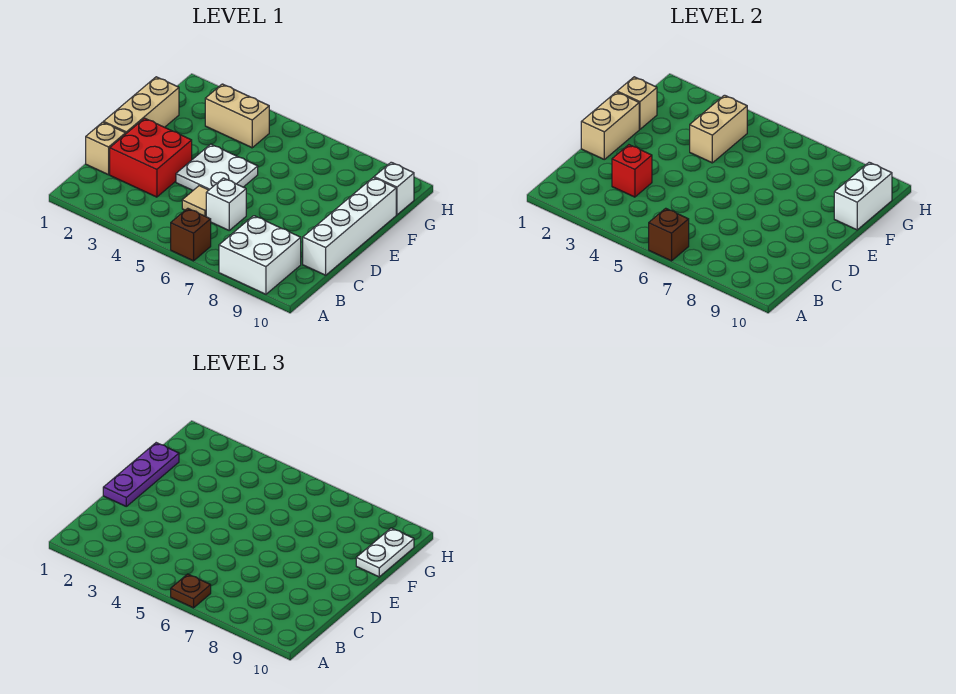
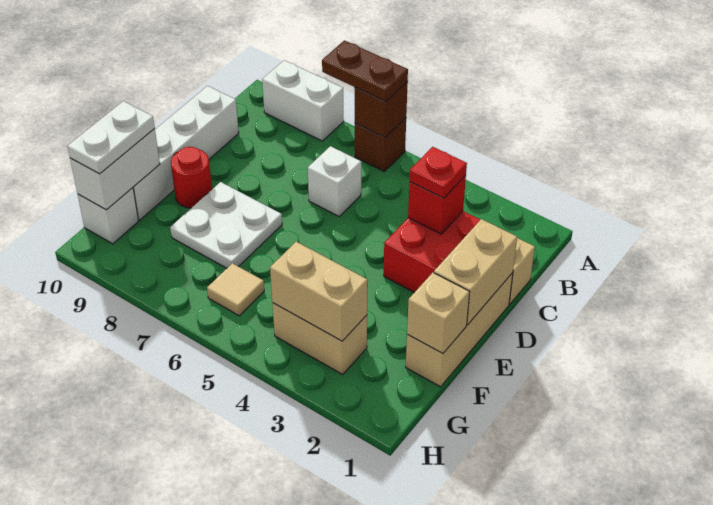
brown 1x1 plate [171,574,211,608] -> brown 1x2 plate [322,40,408,102]
white 2x2 brick [219,216,301,294] -> white 1x2 brick [262,60,344,141]
none -> red 1x1 plate [409,147,467,198]
tan 1x1 tile [182,186,209,217] -> tan 1x1 tile moved to [207,263,264,316]
purple 1x3 plate [103,443,179,506] -> none
white 2x2 plate [176,144,258,190] -> white 2x2 plate moved to [170,182,282,268]
none -> red 1x1 round brick [171,147,212,208]
tan 1x2 brick [690,95,747,163] -> tan 1x2 brick turned to [270,242,367,341]

